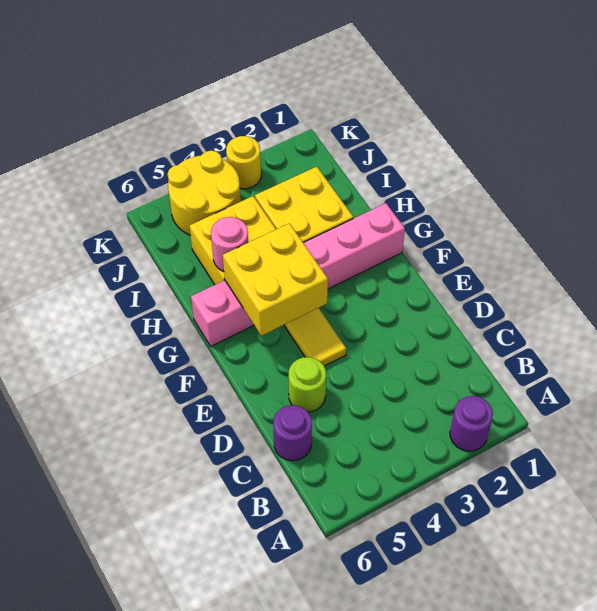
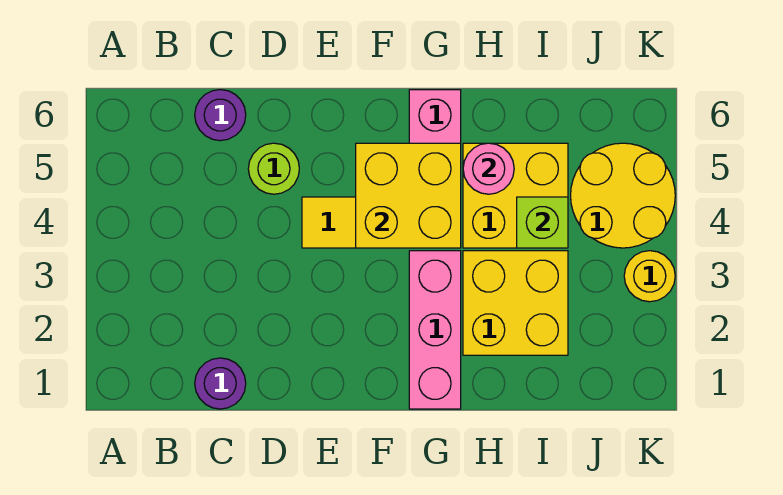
purple 1x1 round brick [450,396,493,451] -> purple 1x1 round brick moved to [195,358,246,409]
none -> lime 1x1 brick [517,197,568,248]

